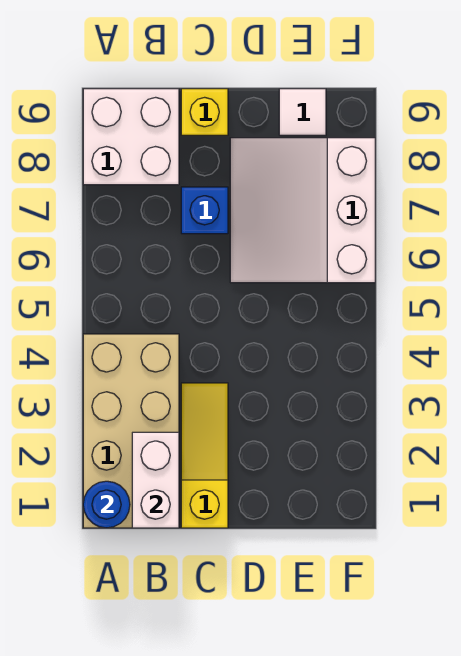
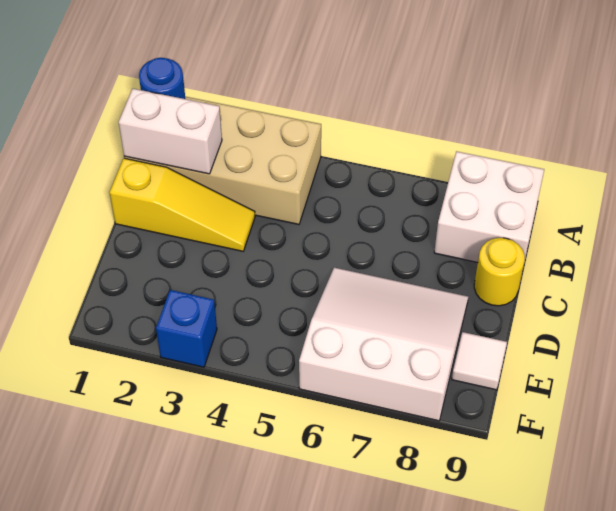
blue 1x1 brick [181,187,228,234] -> blue 1x1 brick moved to [156,290,217,367]
yellow 1x1 brick [181,89,228,135] -> yellow 1x1 round brick [474,238,525,306]

